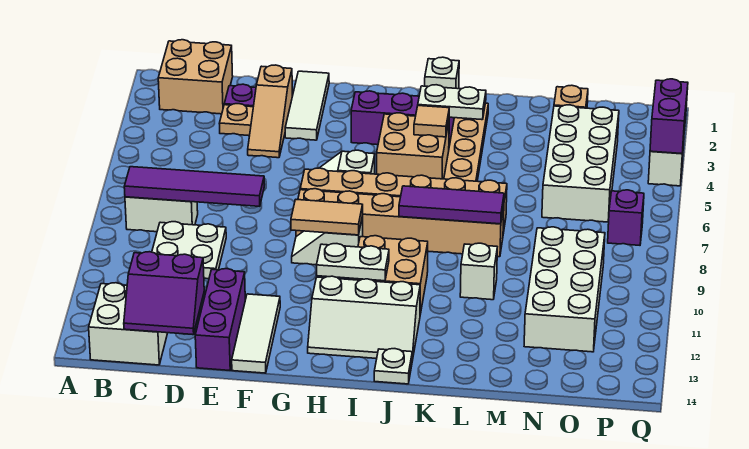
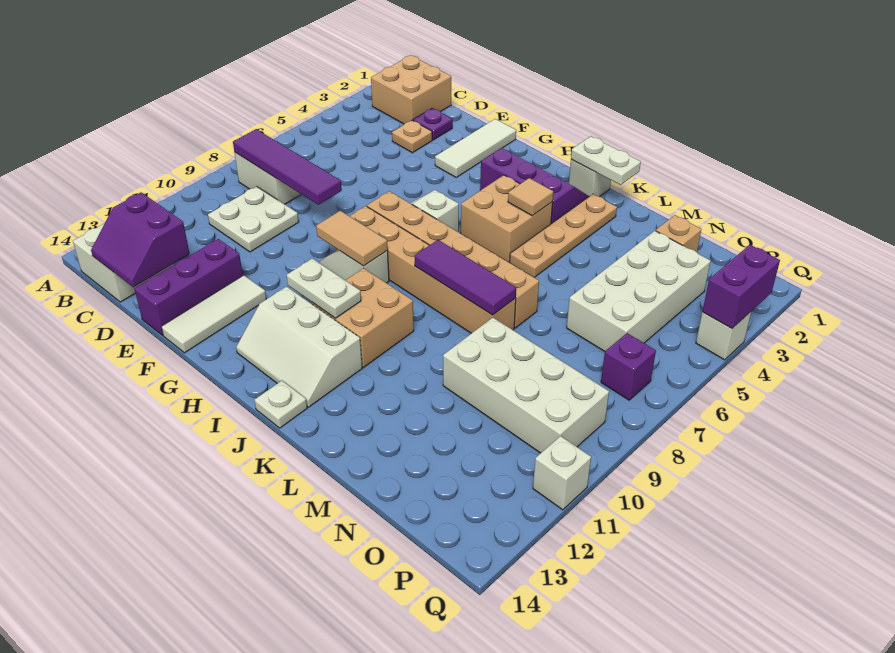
tan 1x3 slope [248,65,292,158] -> none
white 1x2 plate [418,85,486,120] -> white 1x2 plate moved to [571,136,641,185]
white 1x1 brick [460,243,497,300] -> white 1x1 brick moved to [533,436,591,510]
white 2x4 brick [524,227,605,352] -> white 2x4 brick turned to [443,318,609,453]

